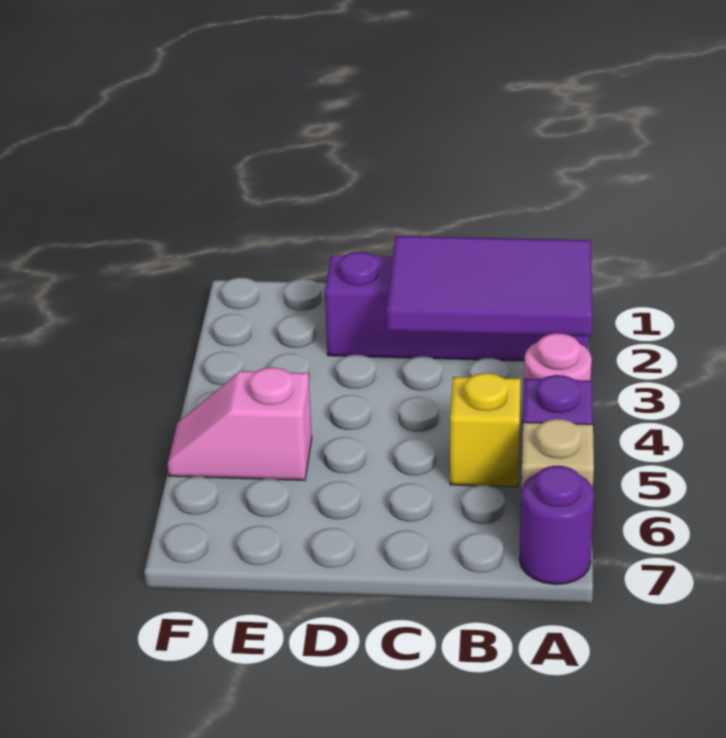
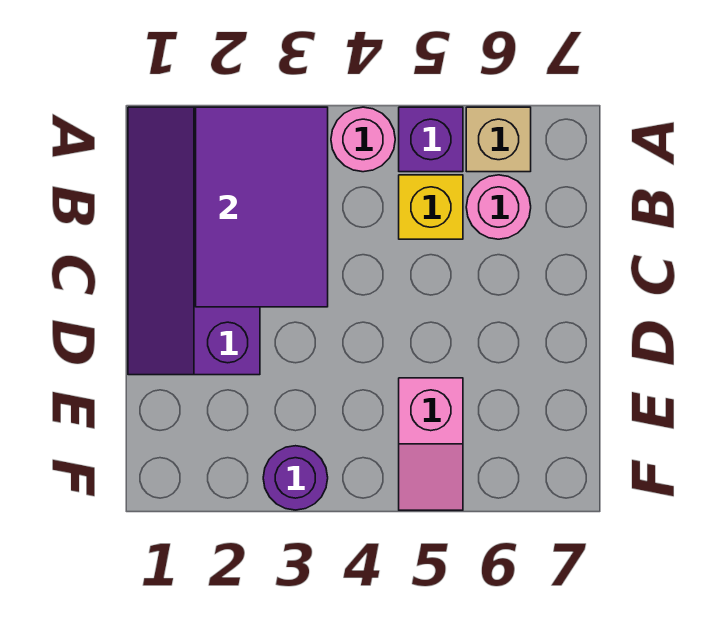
purple 1x1 round brick [520,466,594,584] -> purple 1x1 round brick moved to [263,446,328,510]
none -> pink 1x1 round brick [466,175,531,239]

